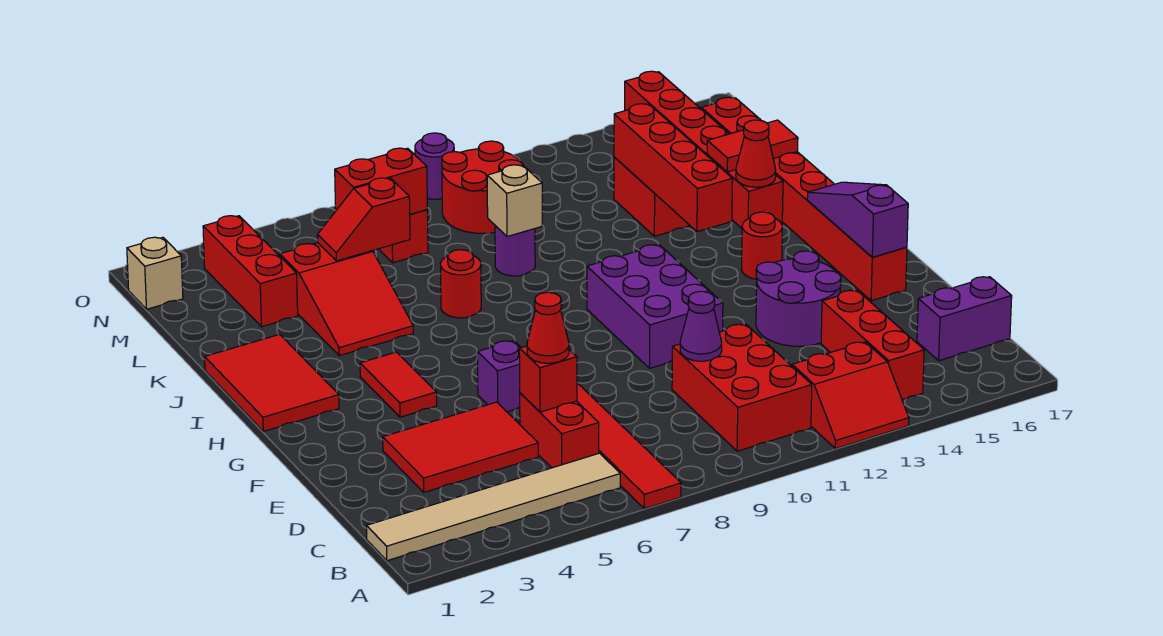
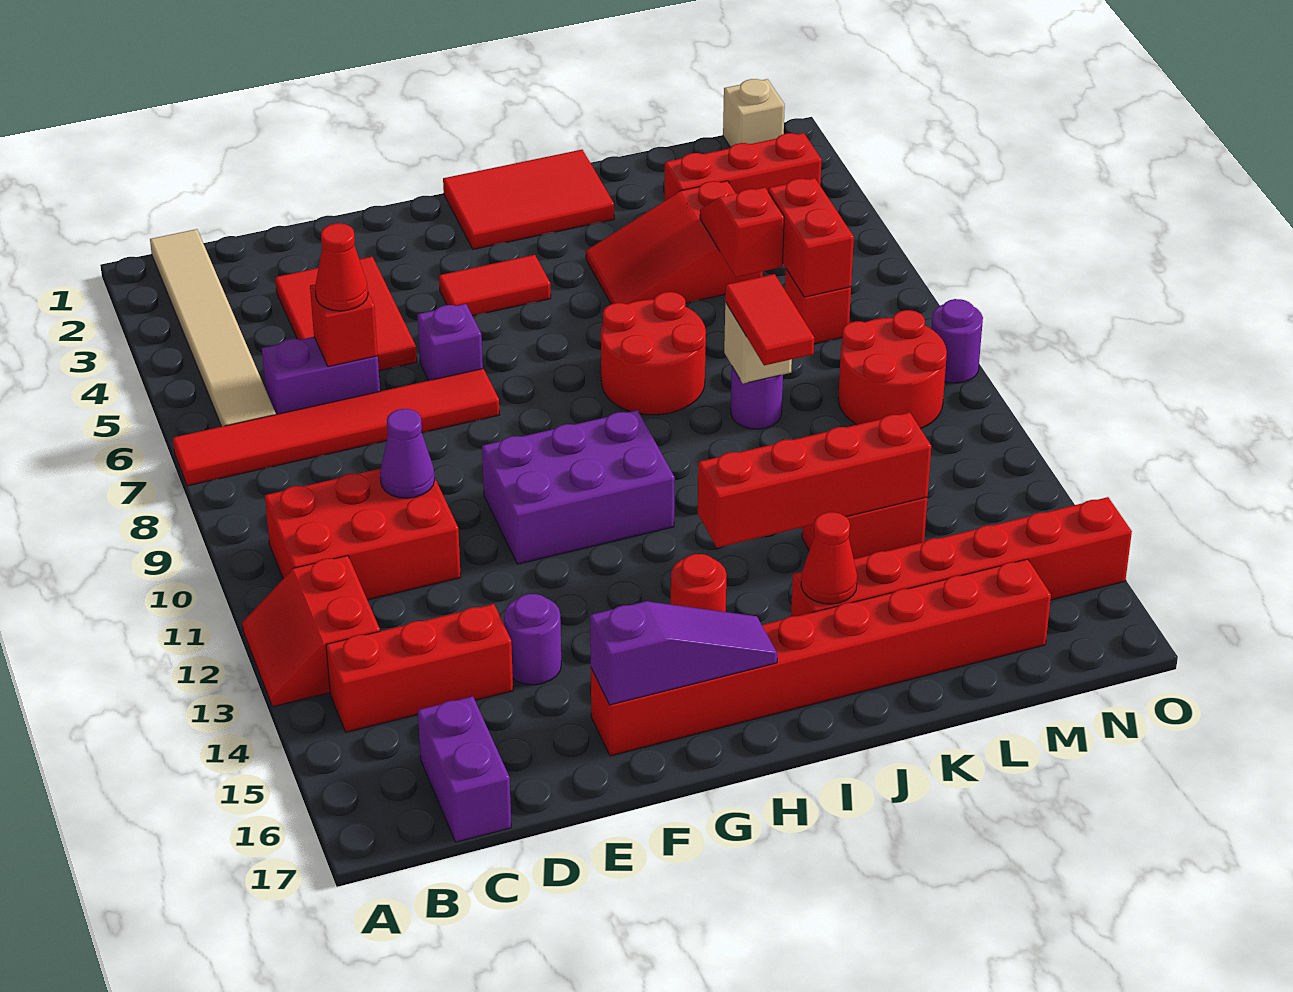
red 1x2 brick [520,393,599,468] -> purple 1x2 brick [262,337,380,414]
purple 2x2 round brick [756,251,841,346] -> purple 1x1 round brick [504,594,561,685]
red 1x1 round brick [441,250,481,318] -> red 2x2 round brick [601,292,706,415]
red 1x2 tile [707,120,798,172] -> red 1x2 tile moved to [725,274,814,366]

